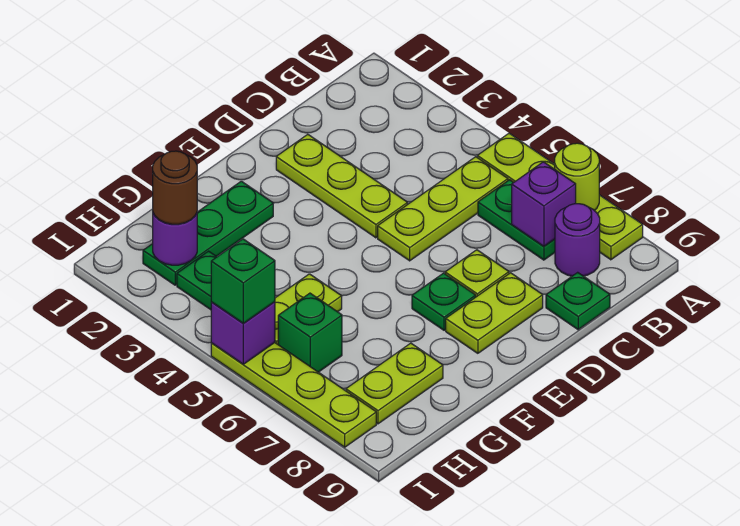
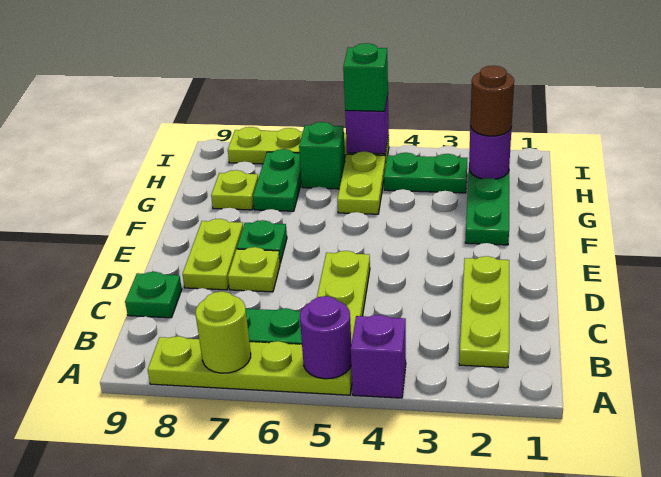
purple 1x1 brick [512,162,576,246] -> purple 1x1 brick moved to [351,315,406,398]
purple 1x1 round brick [555,204,600,276] -> purple 1x1 round brick moved to [300,296,351,379]
lime 1x3 plate [276,134,408,238] -> lime 1x3 plate turned to [459,256,509,368]
none -> green 1x2 plate [253,149,302,211]
lime 1x2 plate [346,343,443,424] -> lime 1x1 plate [211,170,258,210]

